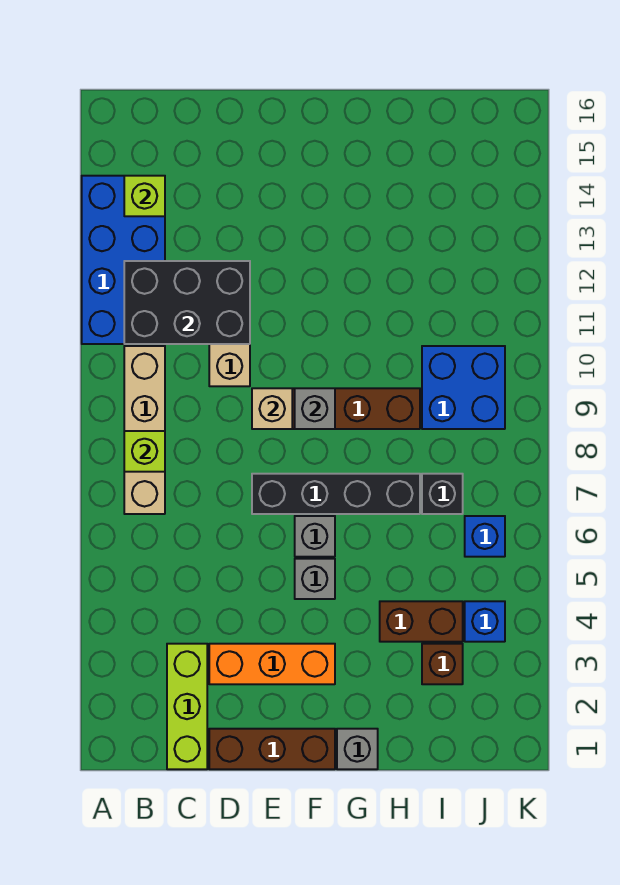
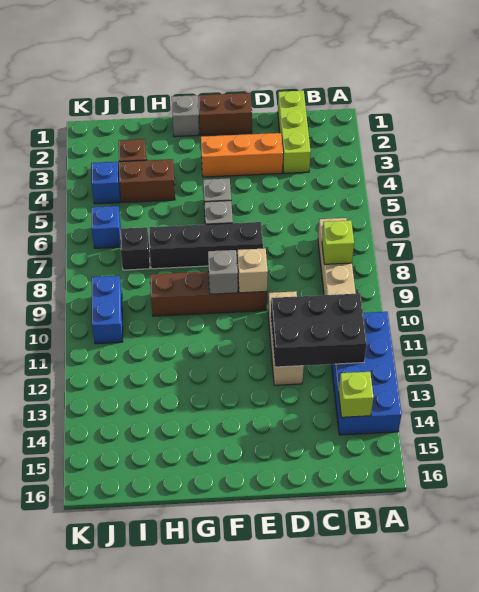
brown 1x3 brick [209,729,335,769] -> brown 1x2 brick [198,93,252,135]
blue 2x2 brick [422,346,505,429] -> blue 1x2 brick [92,276,123,344]

